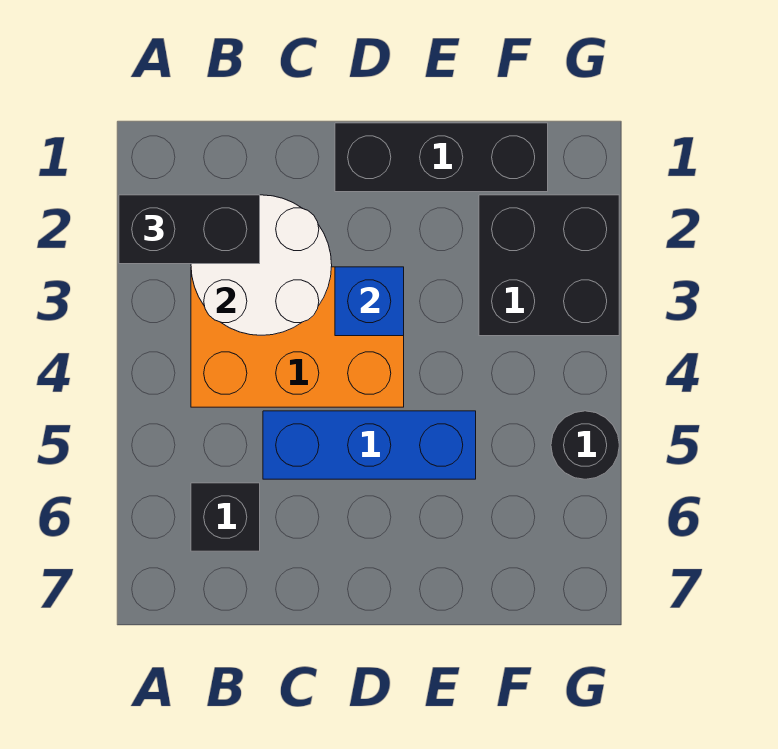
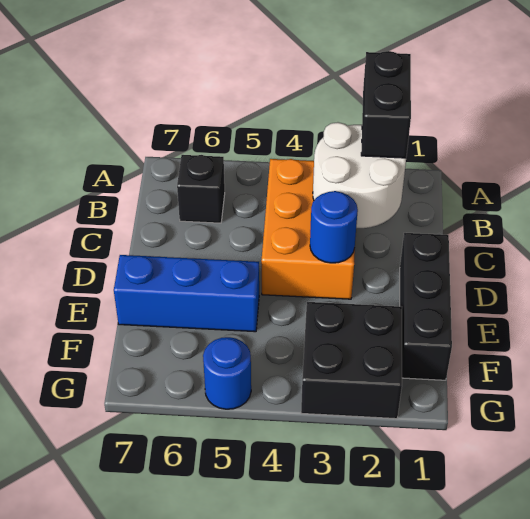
blue 1x3 brick [263,411,476,479] -> blue 1x3 brick turned to [114,255,259,332]
blue 1x1 brick [335,267,404,336] -> blue 1x1 round brick [310,191,358,263]
black 1x1 round brick [551,411,619,479] -> blue 1x1 round brick [203,337,251,409]

